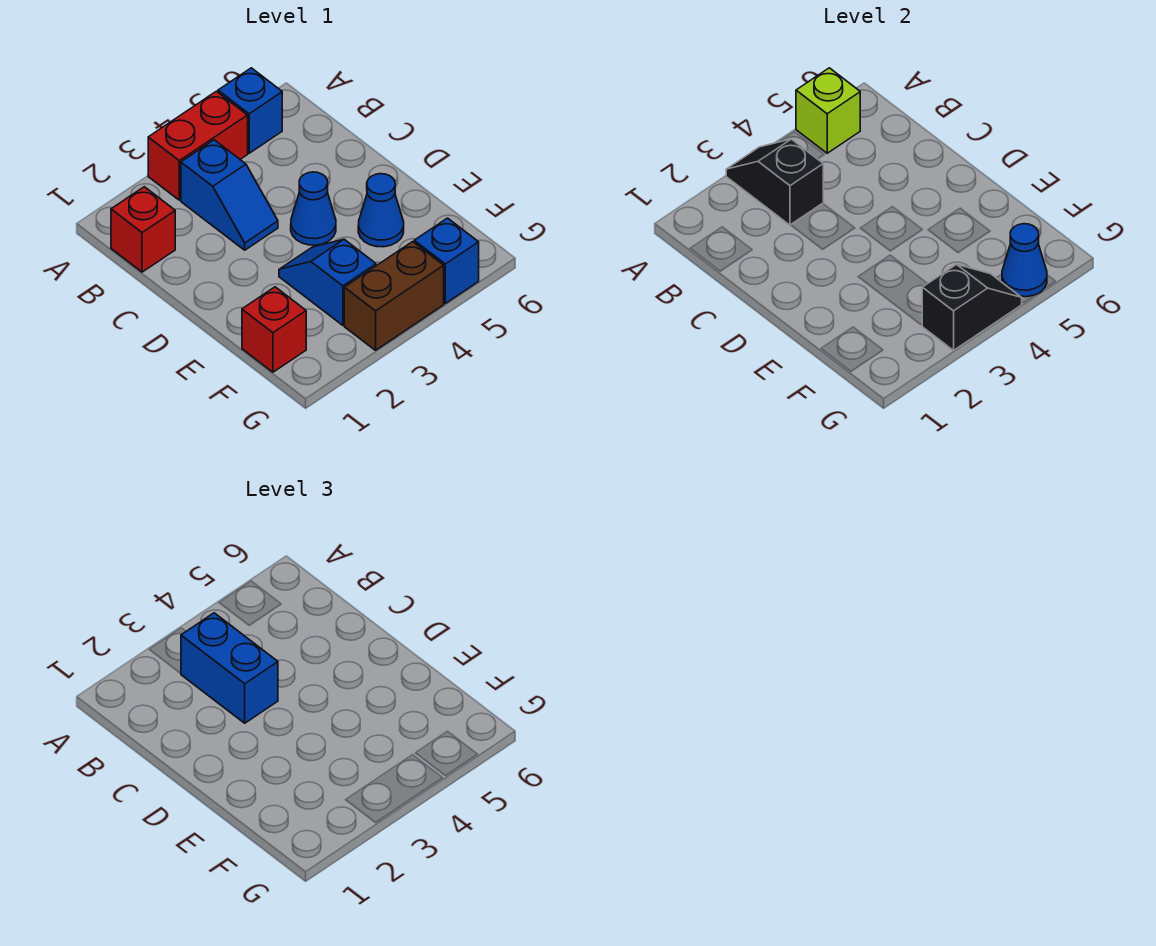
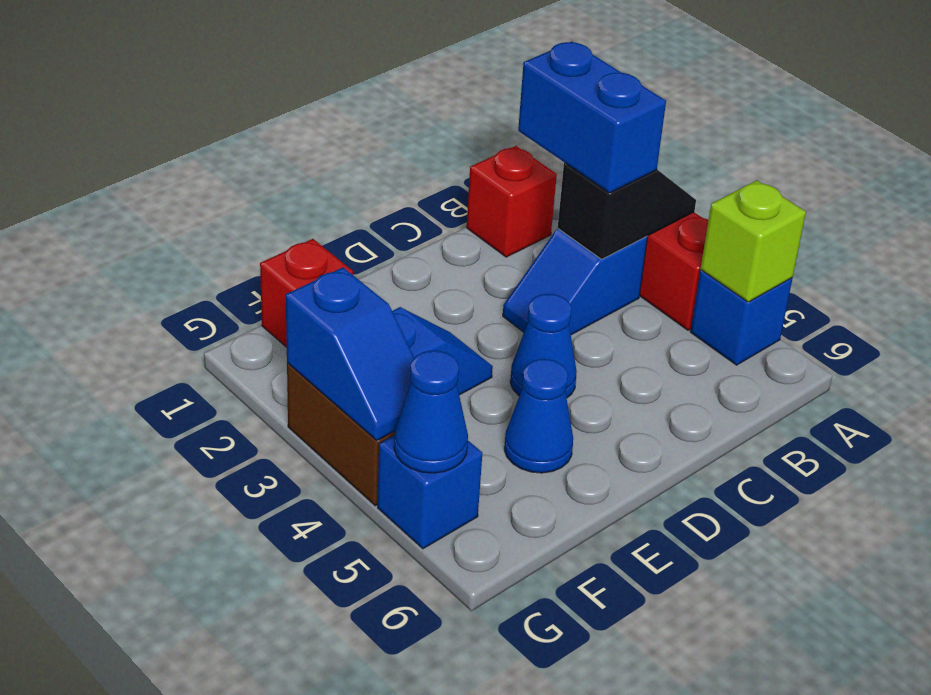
blue 1x2 brick [181,613,278,723] -> blue 1x2 brick turned to [518,42,666,193]
black 1x2 slope [922,264,1022,350] -> blue 1x2 slope [286,267,414,440]

